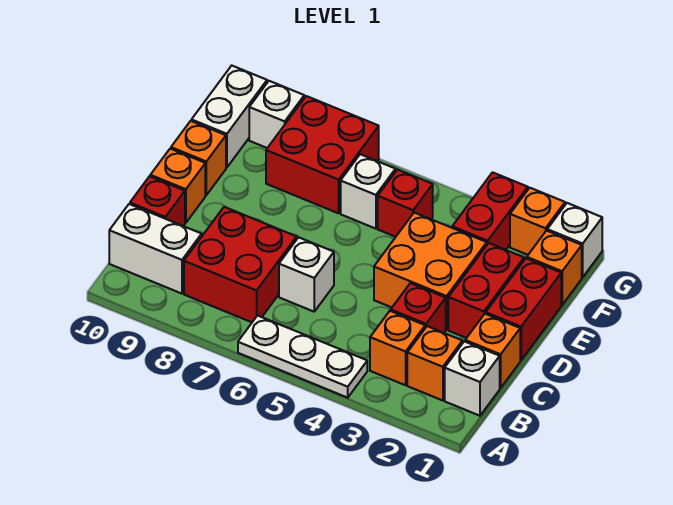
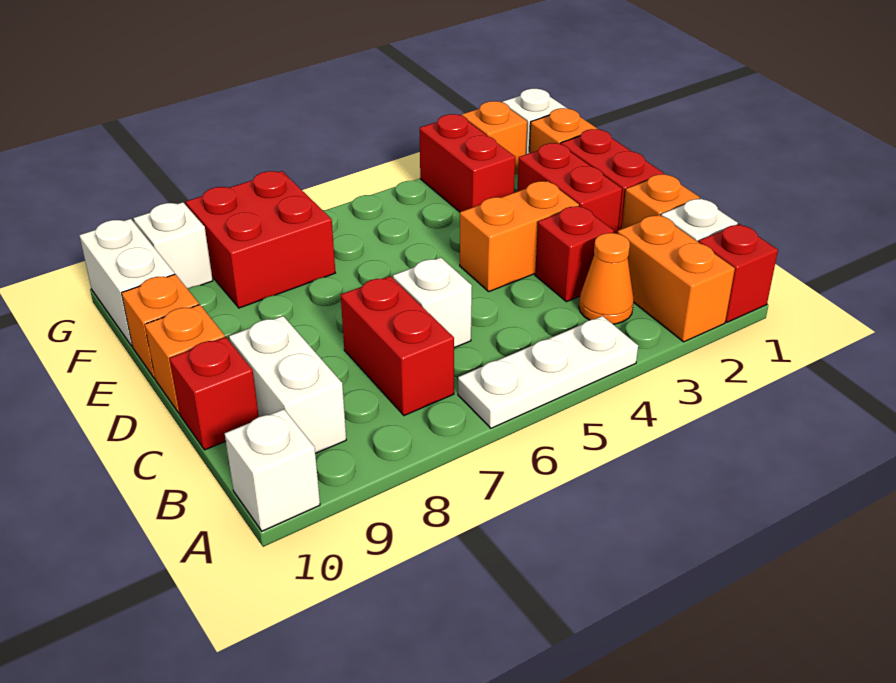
orange 1x1 brick [407,326,462,401] -> orange 1x2 brick [617,215,735,342]
orange 1x1 brick [370,311,425,385] -> orange 1x1 cone [579,233,634,324]
red 2x2 brick [184,207,297,322] -> red 1x2 brick [341,276,454,416]
white 1x2 brick [109,204,202,294] -> white 1x2 brick turned to [229,316,346,454]
orange 2x2 brick [374,213,487,330] -> orange 1x2 brick [460,181,579,291]
red 1x1 brick [378,170,433,237] -> red 1x1 brick moved to [699,224,778,322]
white 1x1 brick [341,154,396,229] -> white 1x1 brick moved to [225,409,320,531]

